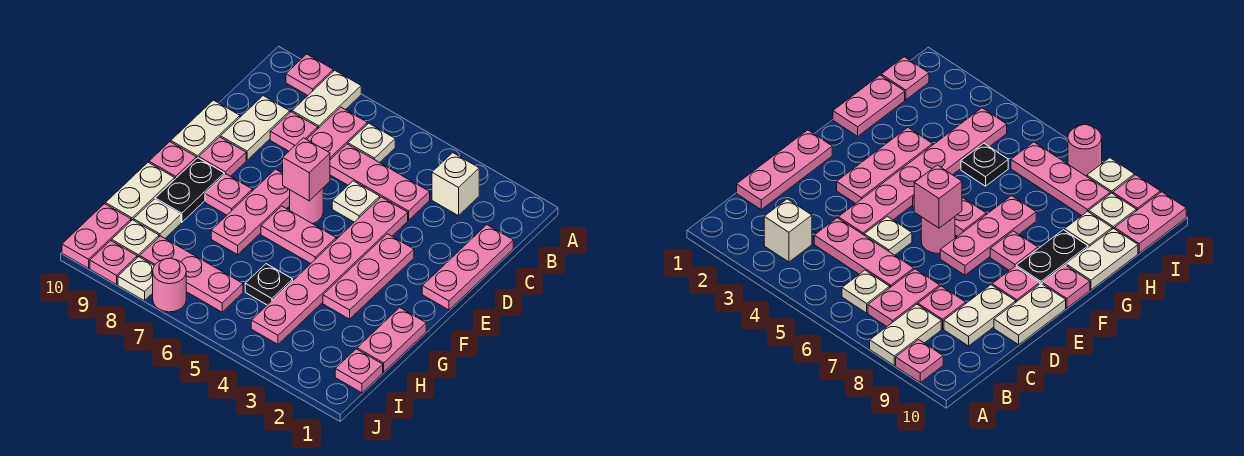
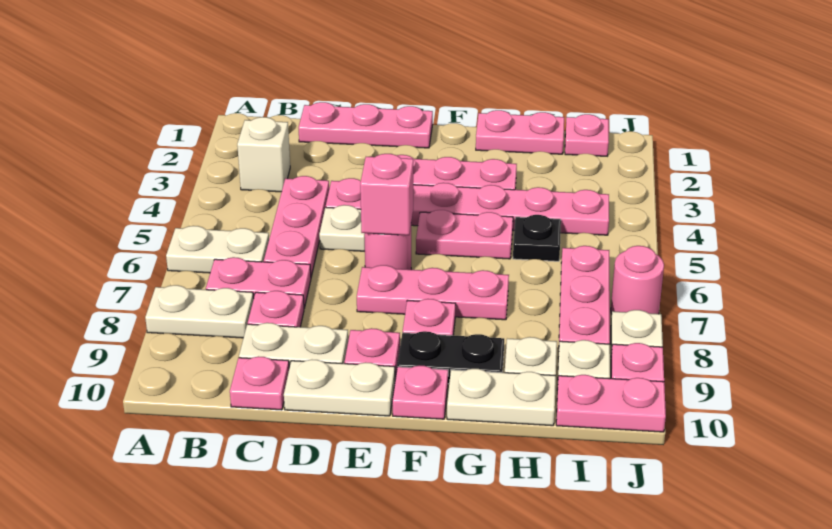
pink 1x1 plate [286,54,333,95] -> pink 1x1 plate moved to [230,356,289,410]
white 1x1 plate [348,123,395,163] -> white 1x2 plate [166,226,269,273]
pink 1x2 plate [261,206,336,264] -> pink 1x2 plate turned to [416,210,513,259]

